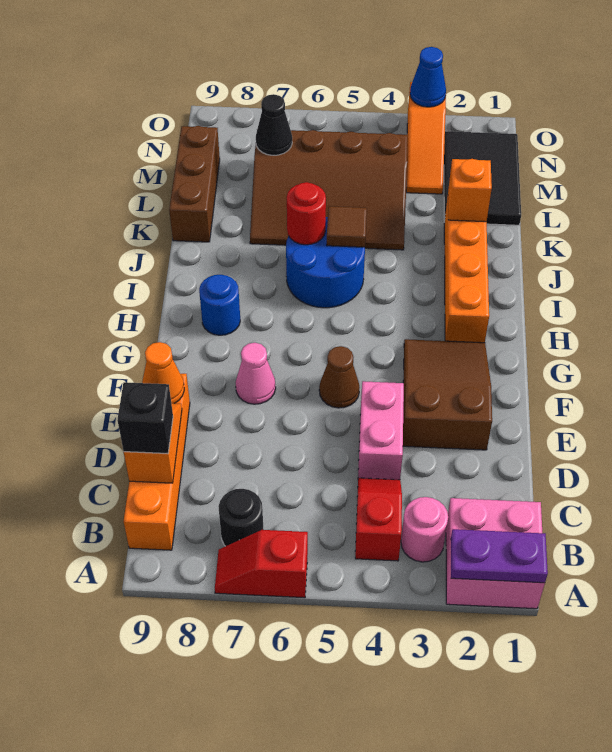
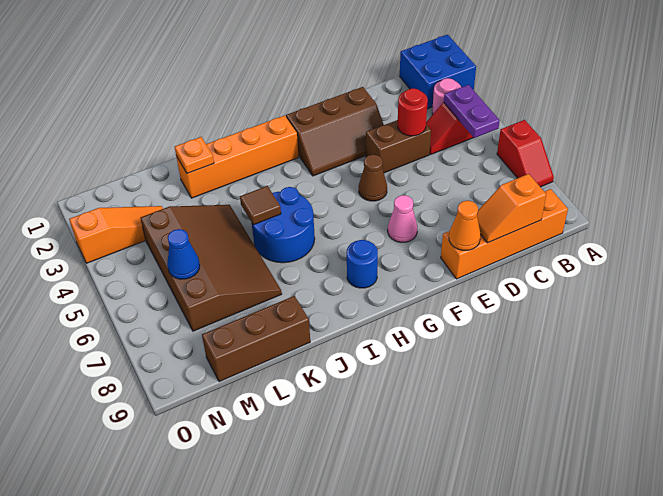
pink 2x2 brick [446,498,545,609] -> blue 2x2 brick [400,35,476,109]
purple 1x2 plate [451,529,548,583] -> purple 1x2 plate moved to [444,85,500,138]
black 1x1 round brick [218,489,264,546] -> none
black 1x1 brick [118,382,173,454] -> none
pink 1x2 brick [358,381,404,480] -> brown 1x2 brick [366,120,431,173]
brown 2x3 slope [403,339,492,450] -> brown 2x3 slope turned to [286,87,384,176]
red 1x1 round brick [287,182,326,245] -> red 1x1 round brick moved to [398,88,428,136]
orange 1x1 brick [448,159,492,222] -> orange 1x1 plate [175,137,214,173]
black 2x3 tile [444,131,521,225] -> none
black 1x1 cone [256,94,292,155] -> none
blue 1x1 cone [410,47,446,107] -> blue 1x1 cone moved to [167,229,200,279]

